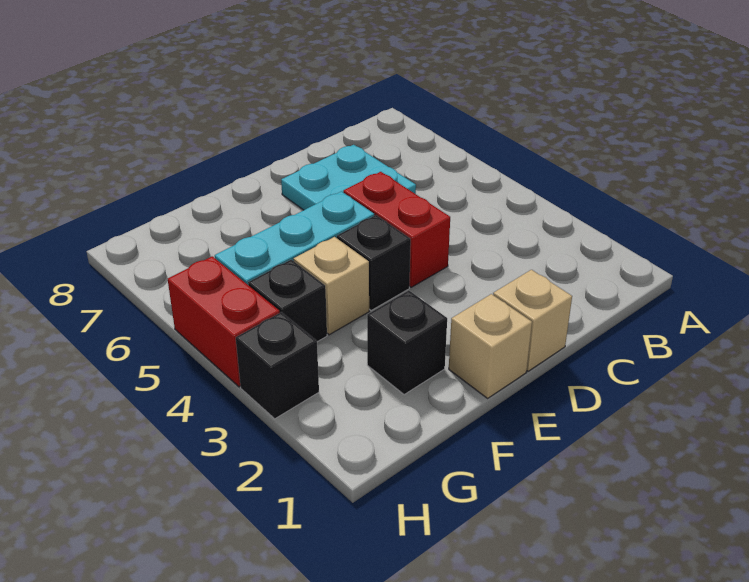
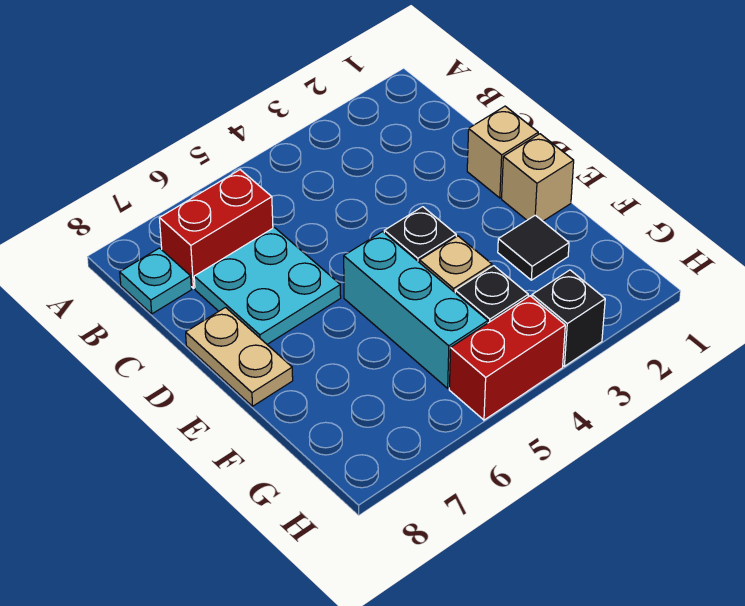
none -> cyan 1x1 plate [120,248,191,314]
red 1x2 brick [343,172,450,287] -> red 1x2 brick moved to [159,170,273,288]
none -> tan 1x2 plate [186,308,293,406]
black 1x1 brick [367,291,447,394] -> black 1x1 tile [498,215,569,280]

